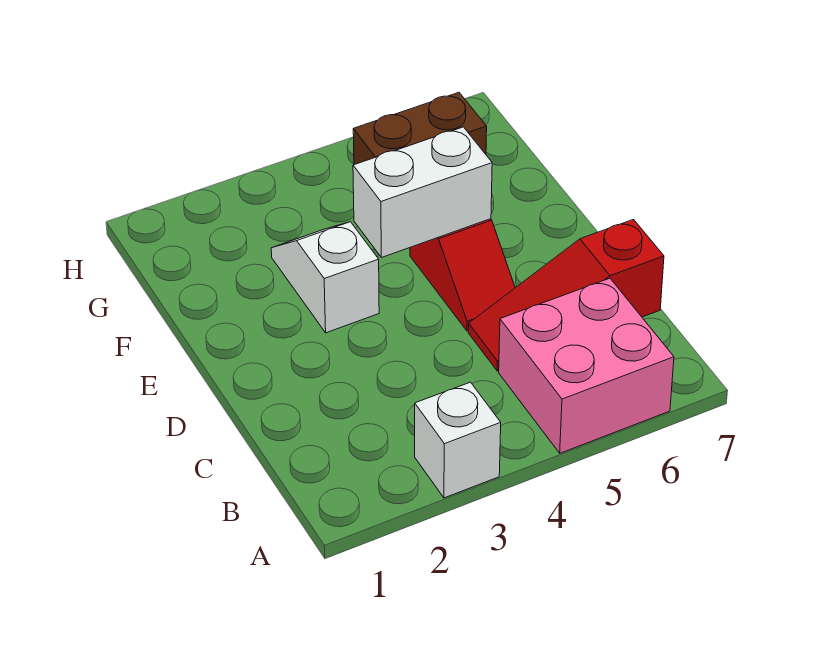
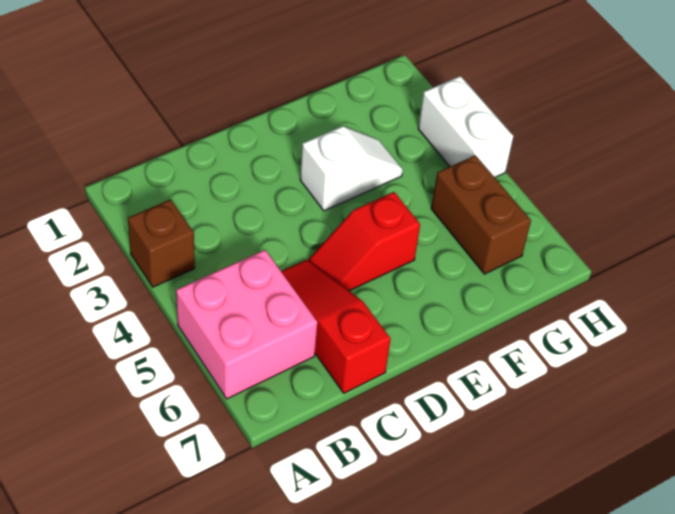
white 1x1 brick [415,382,501,498] -> brown 1x1 brick [128,199,195,287]
white 1x2 brick [353,127,492,258] -> white 1x2 brick moved to [418,76,513,177]

